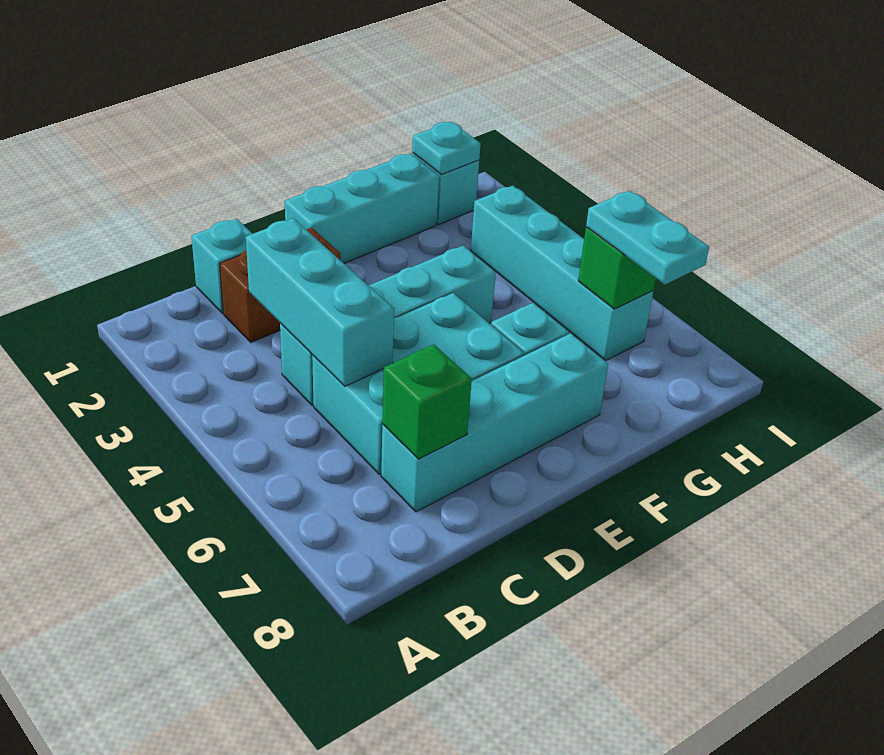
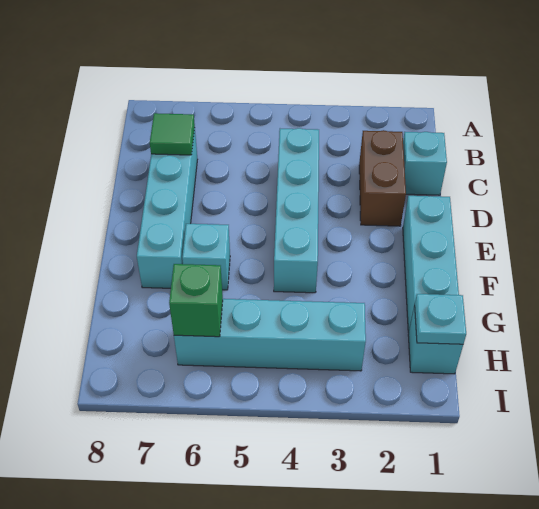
cyan 1x3 brick [246,218,394,386] -> none
cyan 2x3 brick [312,293,524,475] -> none
green 1x1 brick [382,344,472,459] -> green 1x1 tile [150,113,195,155]
cyan 1x2 plate [586,191,709,284] -> none

